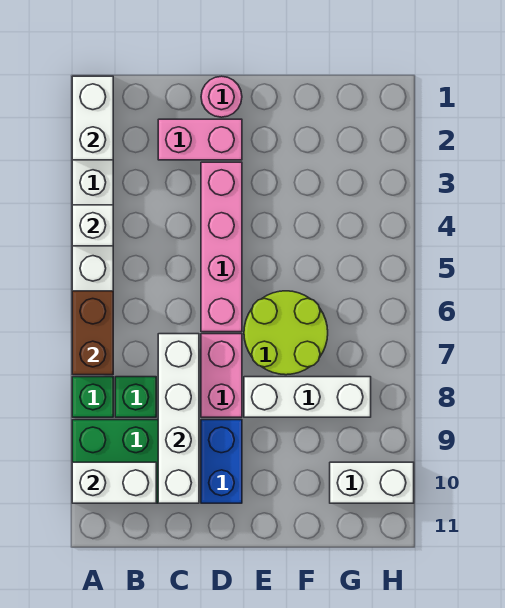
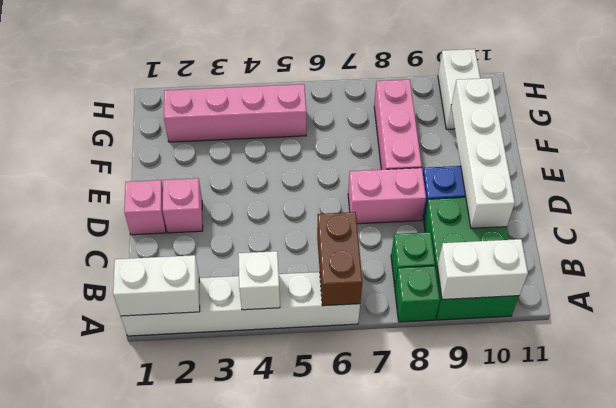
brown 1x2 brick [72,291,113,375] -> brown 1x2 brick turned to [317,212,363,306]
white 1x2 brick [72,462,156,503] -> white 1x2 brick turned to [437,239,528,300]
pink 1x2 brick [158,119,242,160] -> pink 1x1 brick [163,178,203,233]
white 1x4 brick [158,334,199,503] -> white 1x4 brick turned to [451,78,515,228]
pink 1x1 round brick [201,76,242,117] -> pink 1x1 brick [124,180,166,235]
pink 1x4 brick [201,162,242,332] -> pink 1x4 brick moved to [164,84,306,142]
lime 2x2 round brick [244,291,328,375] -> none
white 1x3 brick [244,377,371,417] -> pink 1x3 brick [374,80,422,170]

